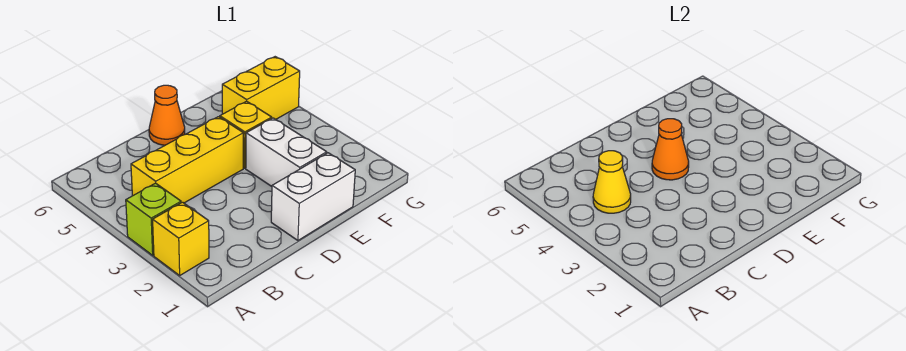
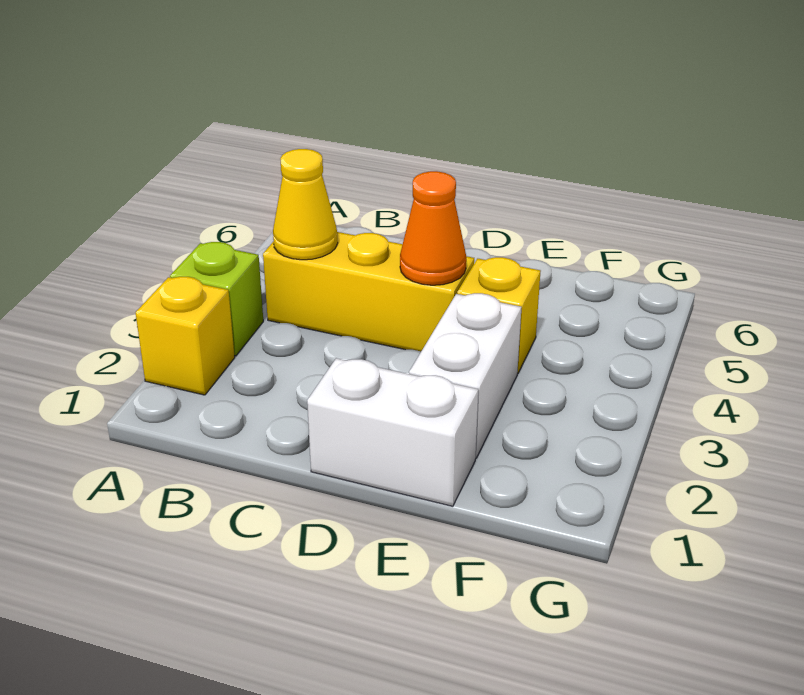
orange 1x1 cone [149,85,185,145] -> none
yellow 1x2 brick [222,57,300,119] -> none

